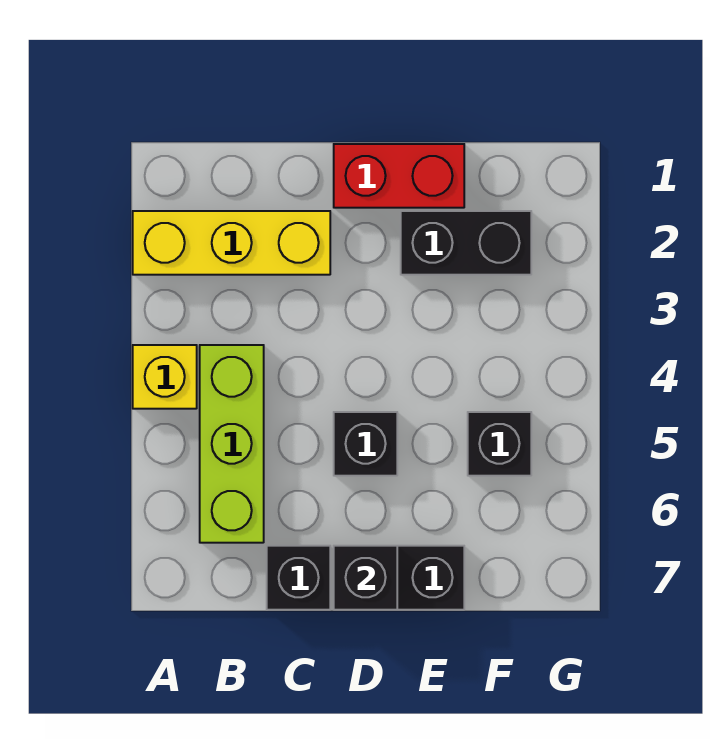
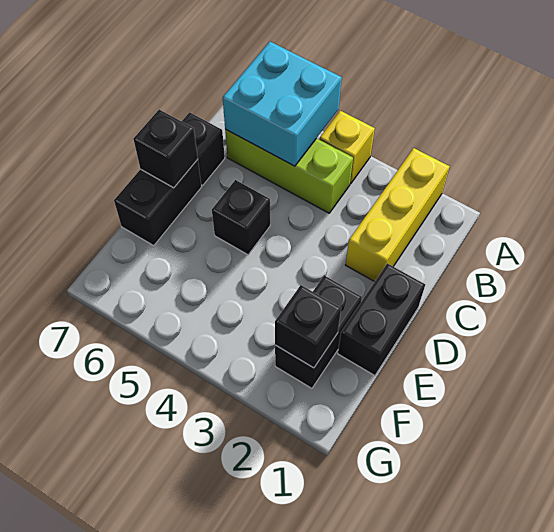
none -> cyan 2x2 brick [223,42,342,166]
red 1x2 brick [334,144,464,208] -> black 1x2 brick [338,263,425,376]
black 1x1 brick [468,412,531,476] -> black 1x1 brick moved to [275,285,341,368]

